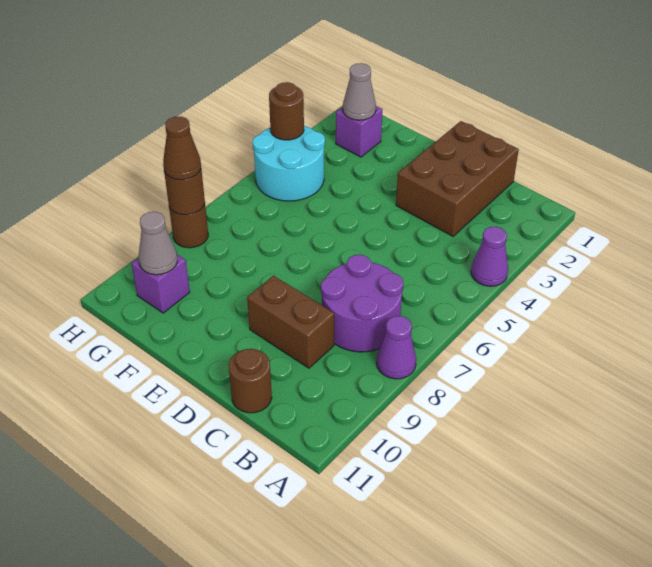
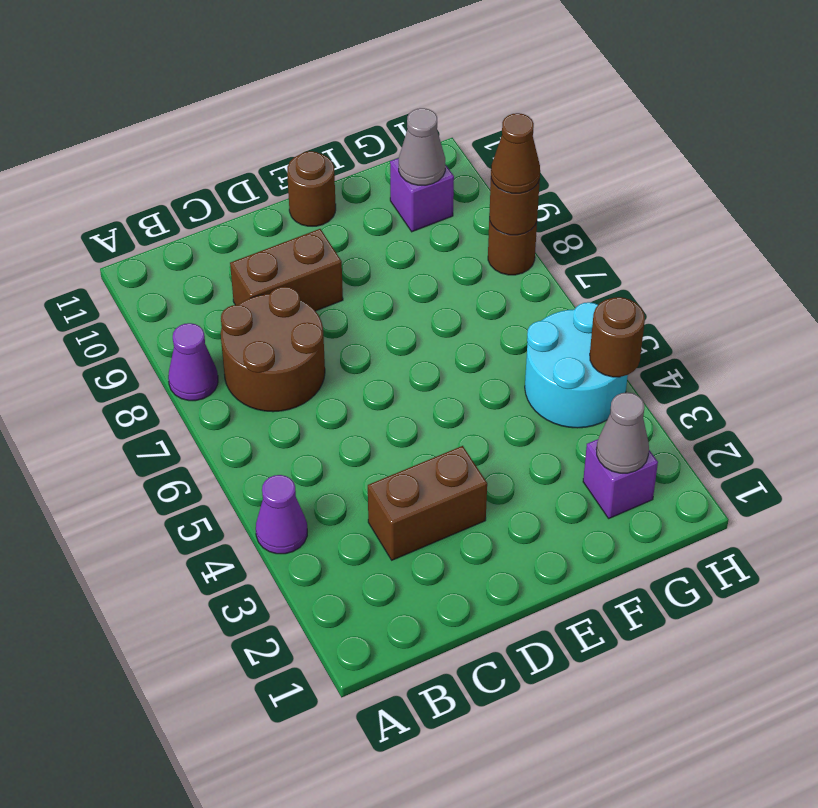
purple 2x2 round brick [321,255,403,352] -> brown 2x2 round brick [221,287,325,412]
brown 2x3 brick [396,121,519,236] -> brown 1x2 brick [368,446,487,560]
brown 1x1 round brick [229,349,272,413] -> brown 1x1 round brick moved to [287,151,336,226]

